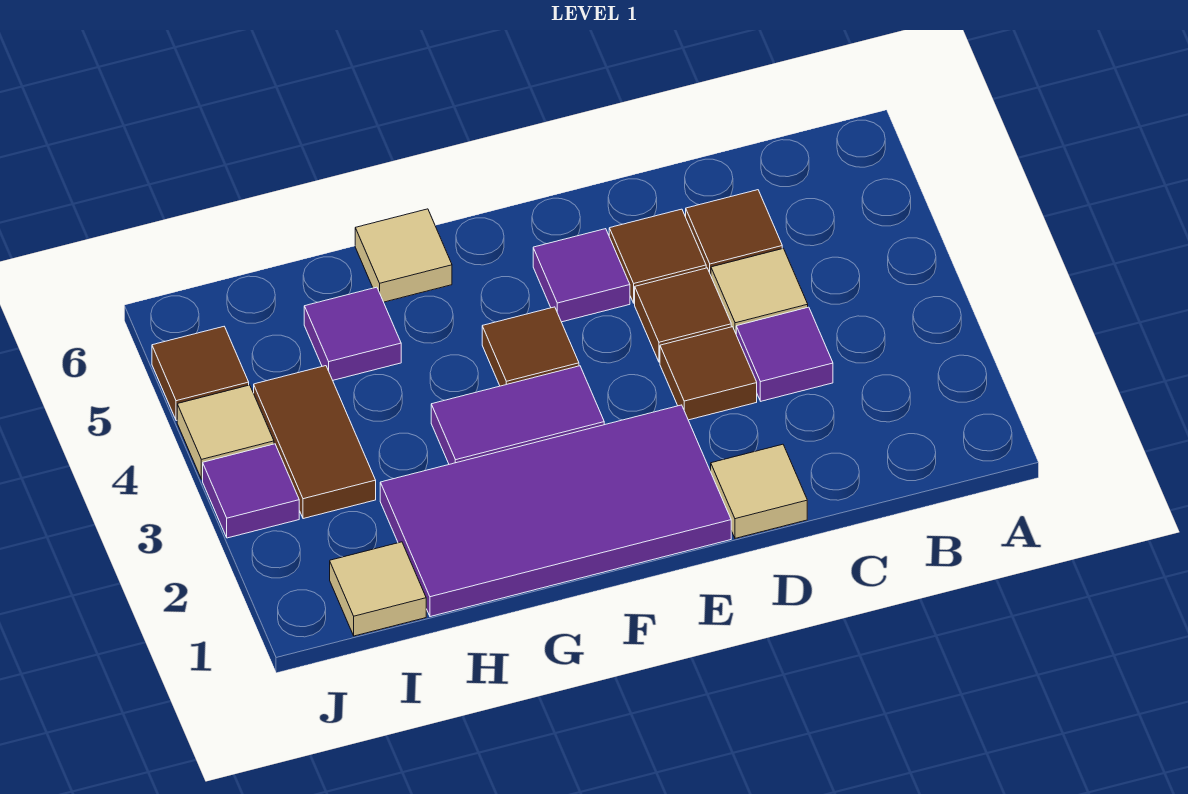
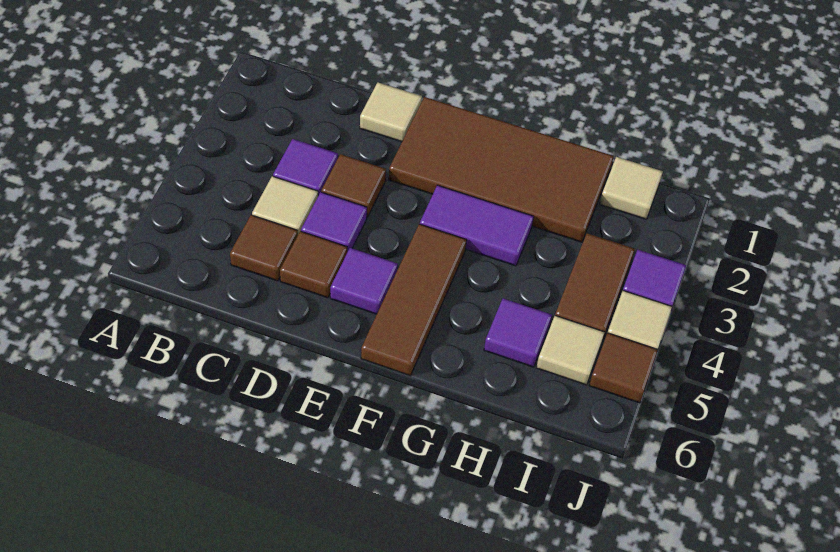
brown 1x1 tile [635,268,731,362] -> purple 1x1 tile [301,192,367,252]
purple 2x4 tile [380,405,731,617] -> brown 2x4 tile [389,97,614,242]
brown 1x1 tile [482,307,579,386] -> brown 1x3 tile [361,224,467,376]
tan 1x1 tile [355,209,452,302] -> tan 1x1 tile moved to [536,316,605,385]

